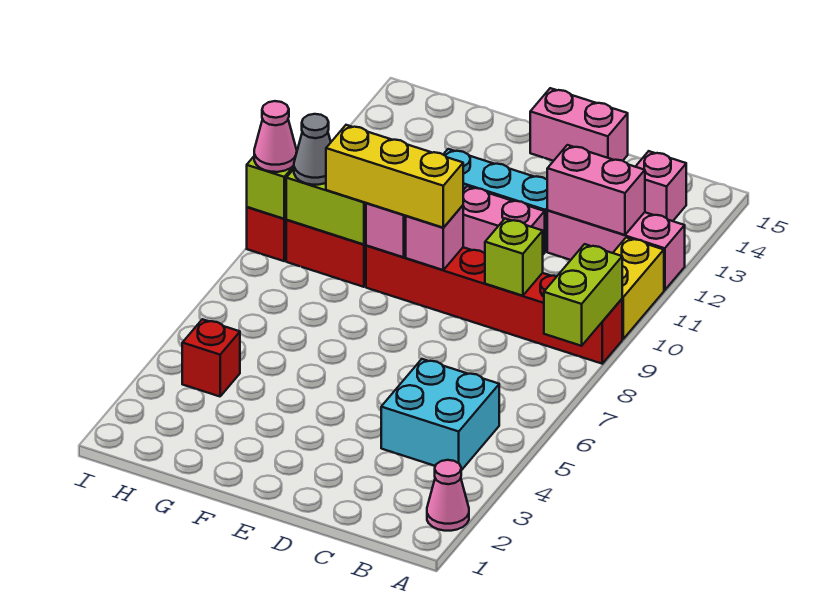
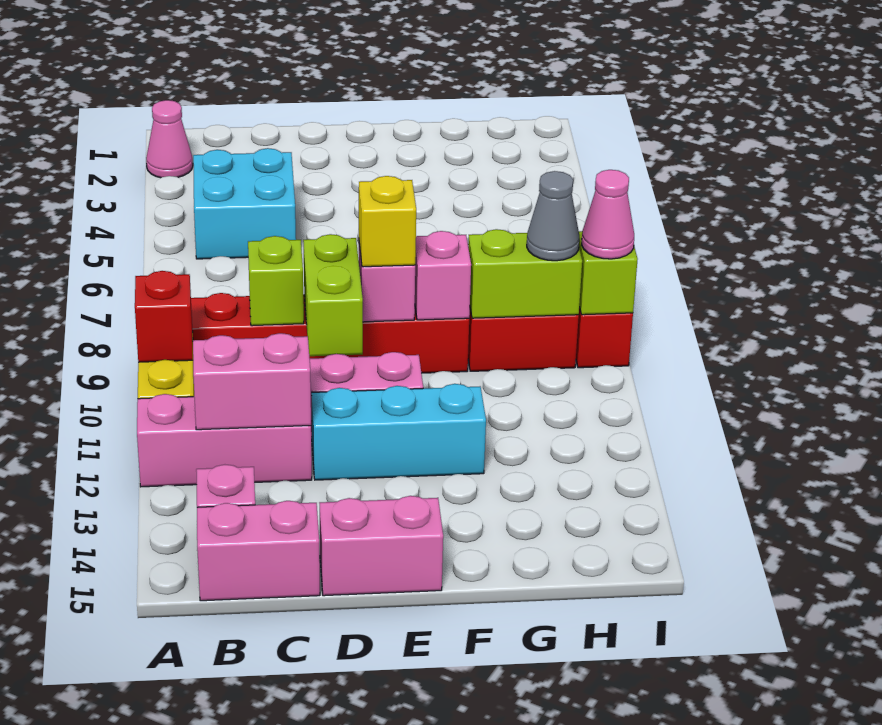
lime 1x2 brick [544,244,622,346] -> lime 1x2 brick moved to [303,234,363,356]
none -> pink 1x2 brick [197,501,320,601]
yellow 1x3 brick [326,125,463,228] -> yellow 1x1 brick [359,176,416,267]
red 1x1 brick [182,319,240,396] -> red 1x1 brick moved to [135,271,193,362]

